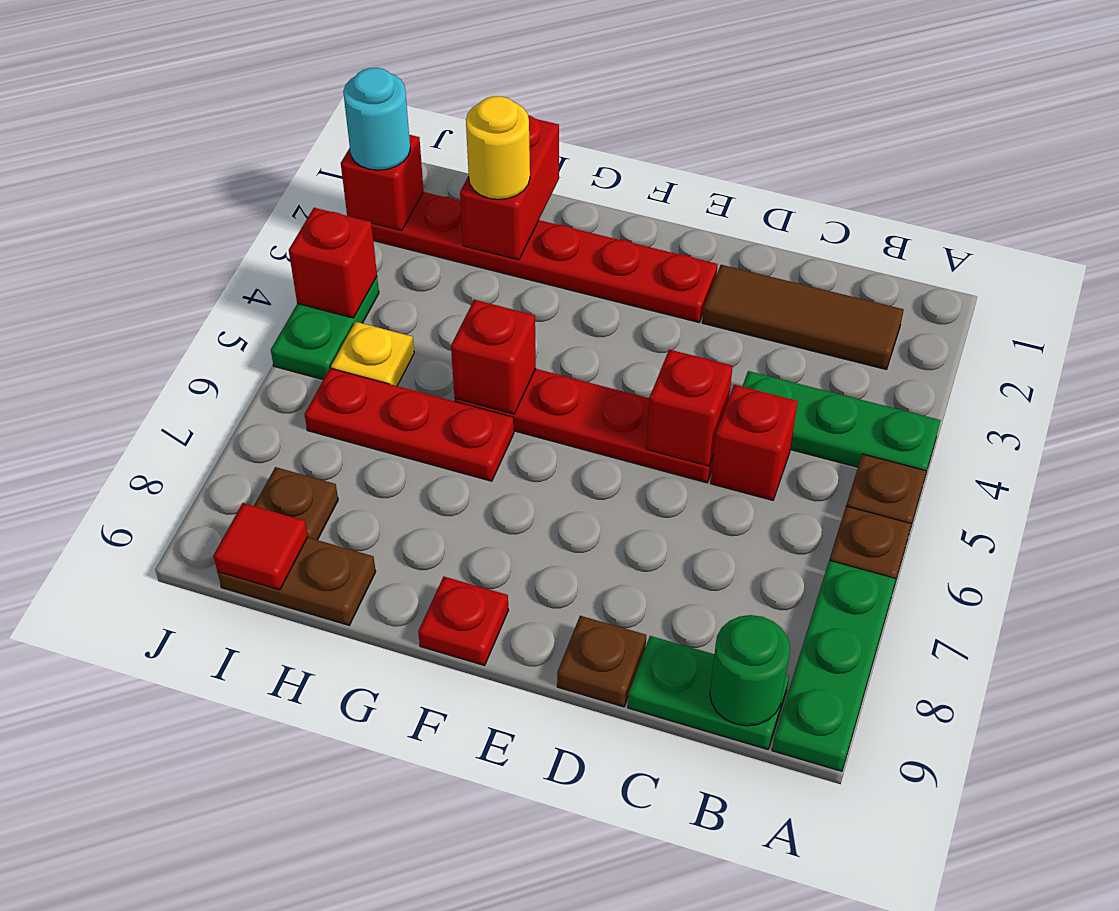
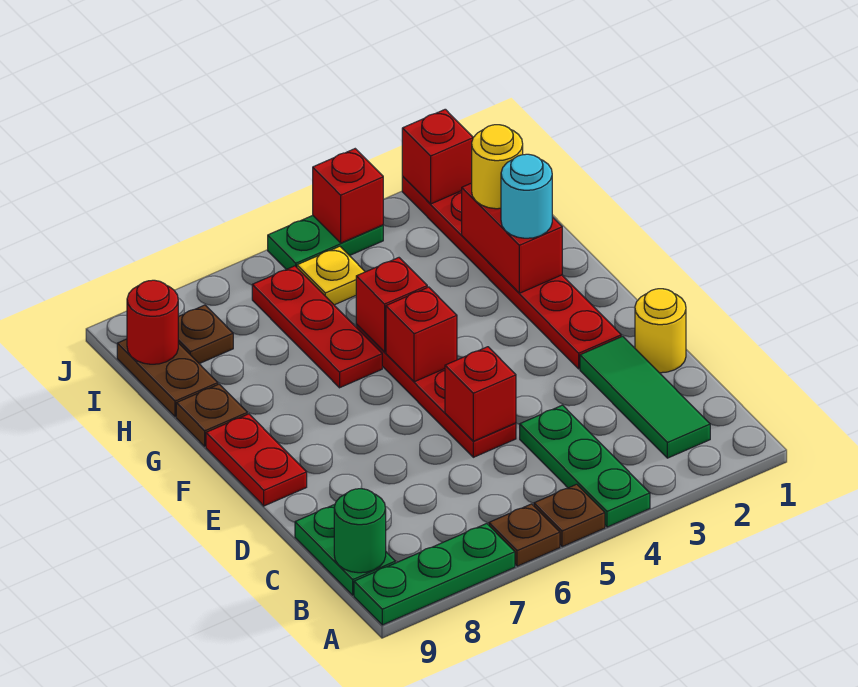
brown 1x3 tile [702,265,904,370] -> green 1x3 tile [580,336,710,458]
red 1x1 brick [711,385,798,500] -> red 1x1 brick moved to [386,287,457,382]
none -> yellow 1x1 round brick [635,289,686,373]
brown 1x1 plate [557,616,646,707] -> brown 1x1 plate moved to [176,384,247,446]
red 1x1 plate [418,577,508,665] -> red 1x2 plate [206,414,307,506]
red 1x2 brick [460,115,559,260] -> red 1x2 brick turned to [462,183,562,293]
red 1x1 tile [213,503,308,590] -> red 1x1 round brick [127,280,178,364]
cyan 1x1 round brick [343,68,410,170] -> cyan 1x1 round brick moved to [501,154,552,238]

